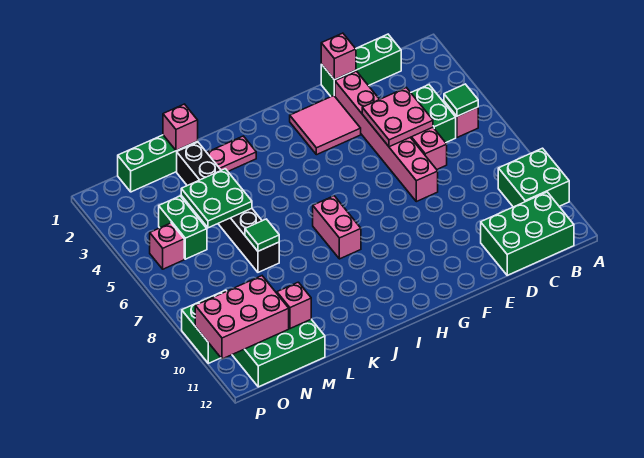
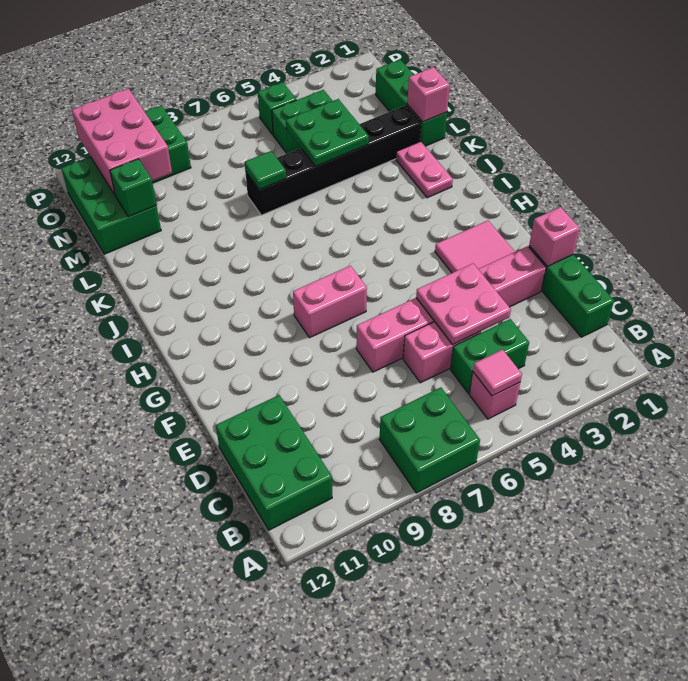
green 2x2 brick [498,148,569,207] -> green 2x2 brick moved to [379,387,480,493]
green 1x1 tile [444,84,478,116] -> pink 1x1 tile [473,350,522,396]
pink 1x2 brick [313,196,361,259] -> pink 1x2 brick moved to [293,266,367,338]
pink 1x1 brick [277,282,311,329] -> green 1x1 brick [110,159,156,217]
pink 1x1 brick [150,223,184,269] -> green 1x1 brick [258,82,296,135]

